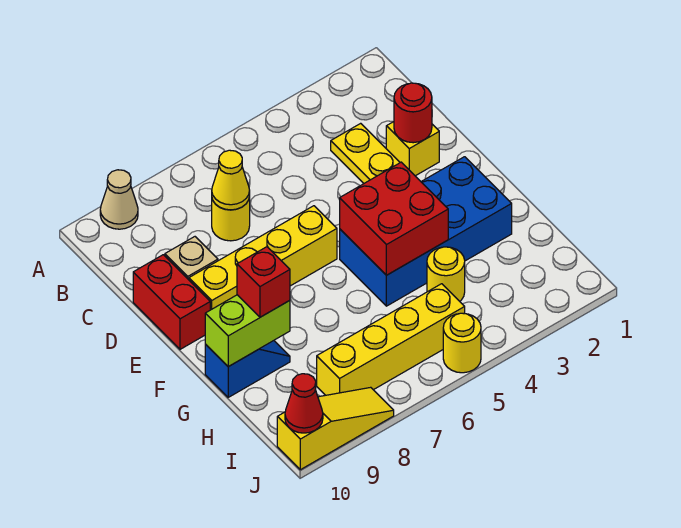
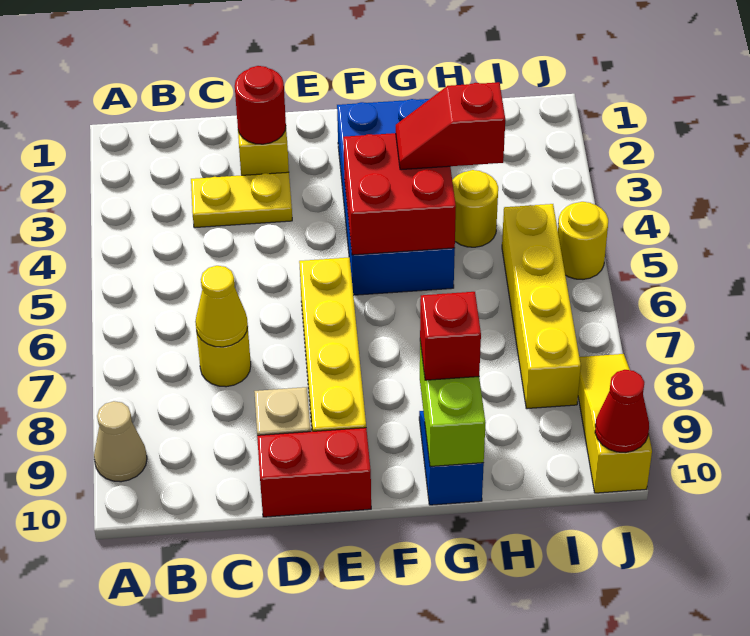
none -> red 1x2 slope [396,82,505,170]

